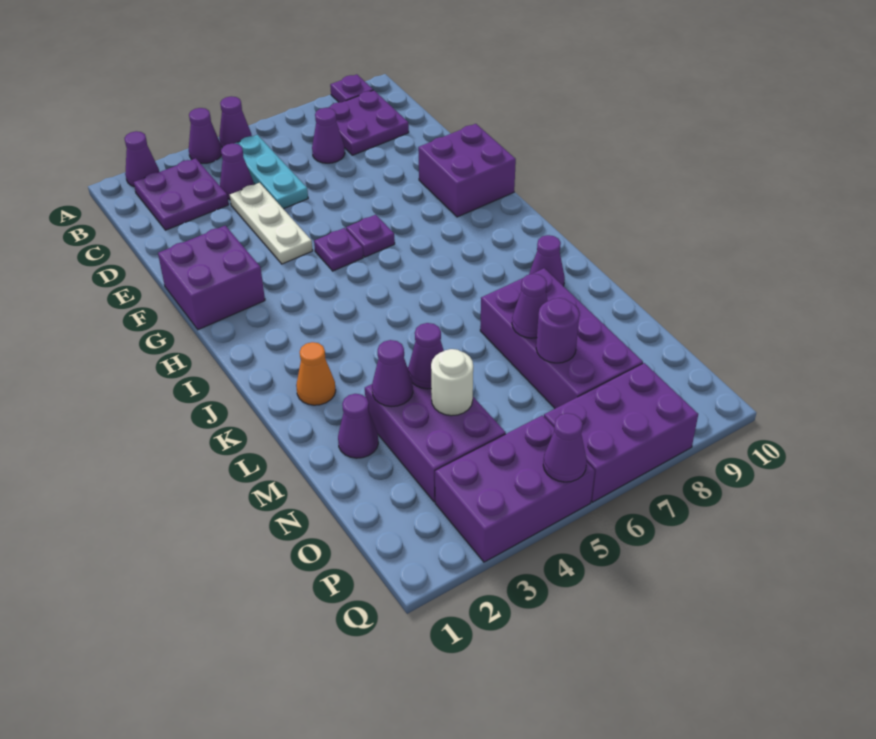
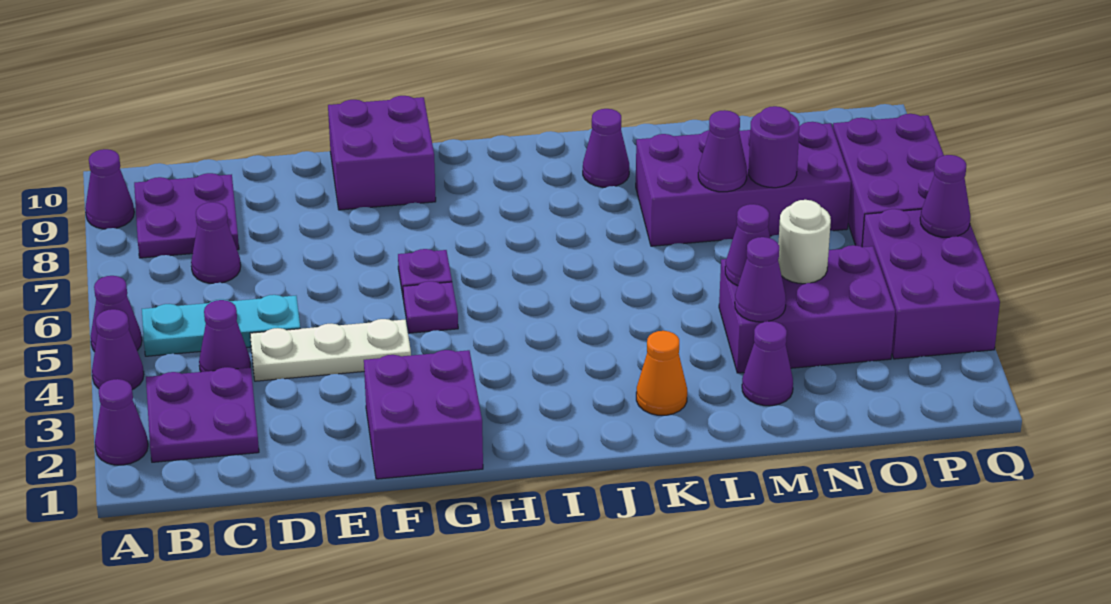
purple 1x1 plate [330,74,373,102] -> purple 1x1 cone [85,149,134,229]

